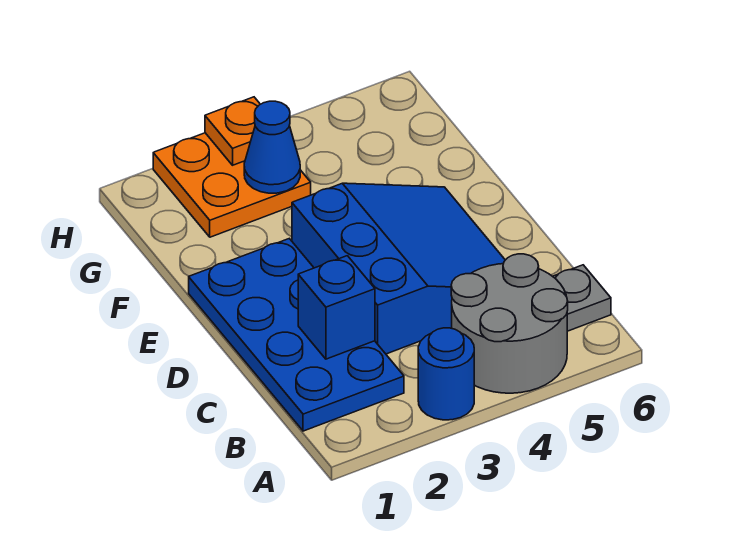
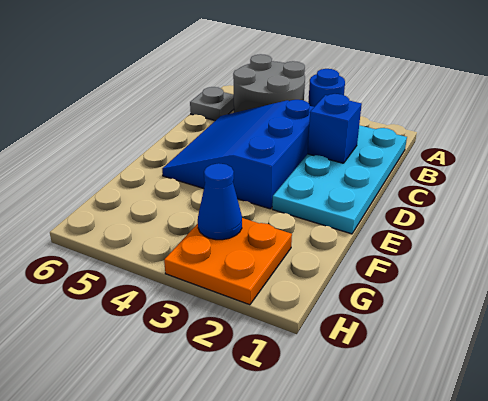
blue 2x4 plate [189,239,404,431] -> cyan 2x4 plate [272,125,407,234]
orange 1x1 plate [205,97,260,165] -> none

